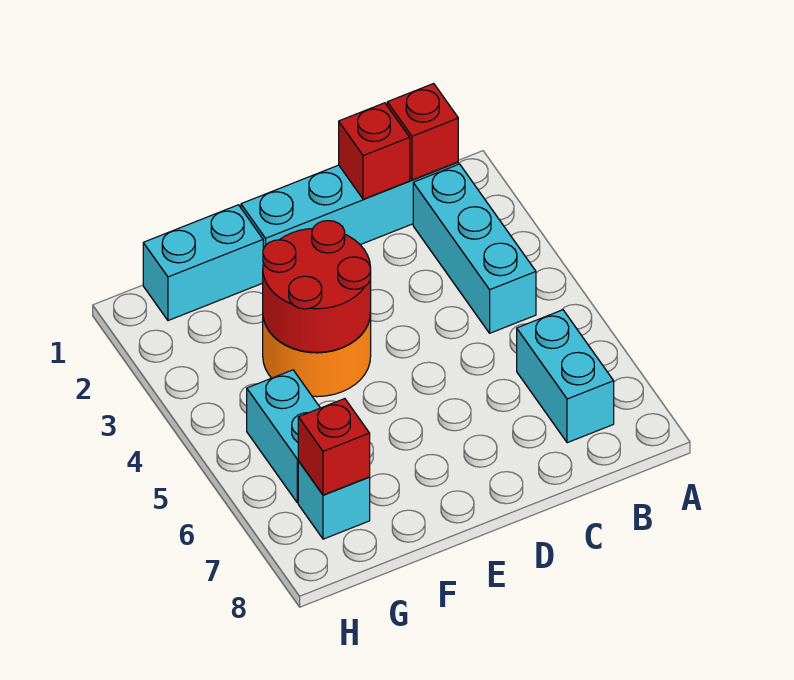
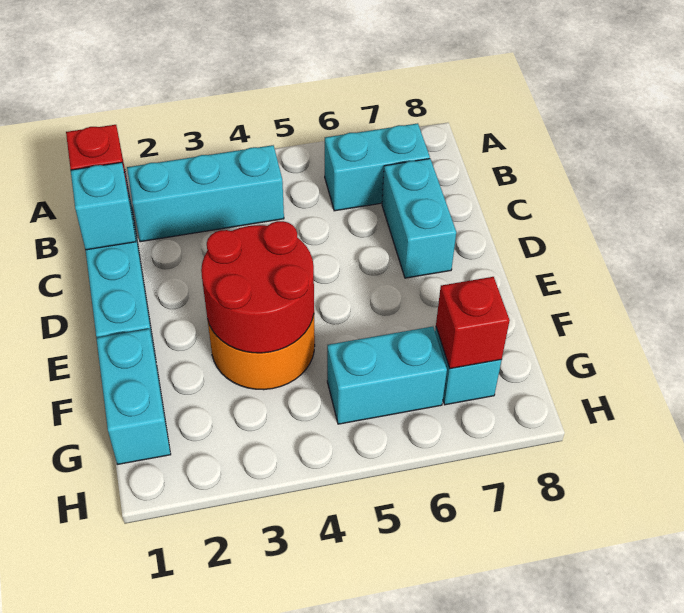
red 1x1 brick [339,103,410,199] -> cyan 1x1 brick [71,162,136,250]
none -> cyan 1x2 brick [382,159,456,278]

